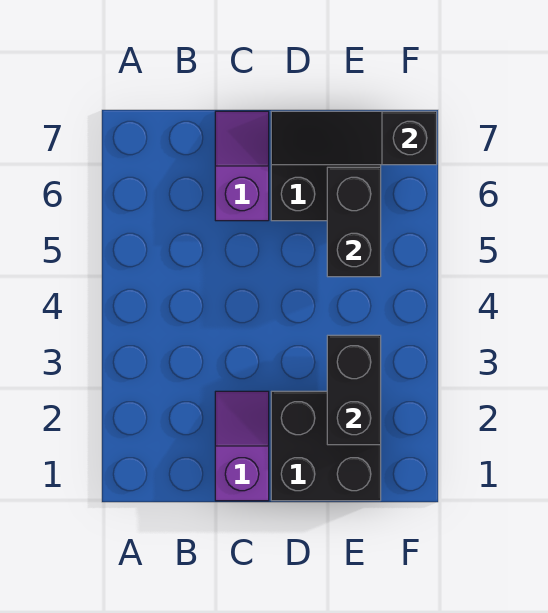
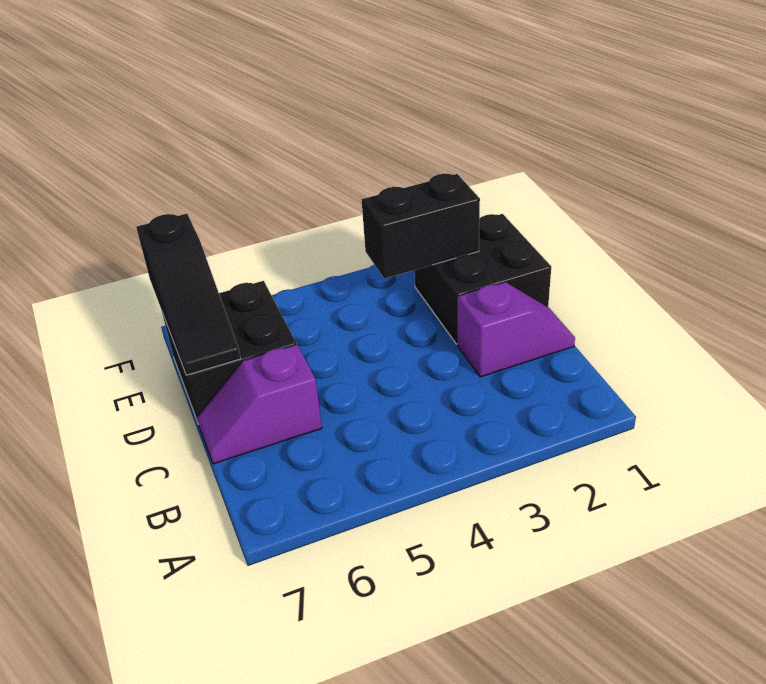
purple 1x2 slope [215,391,269,501] -> purple 1x2 slope turned to [457,282,575,377]
black 1x2 brick [327,167,381,277] -> none

